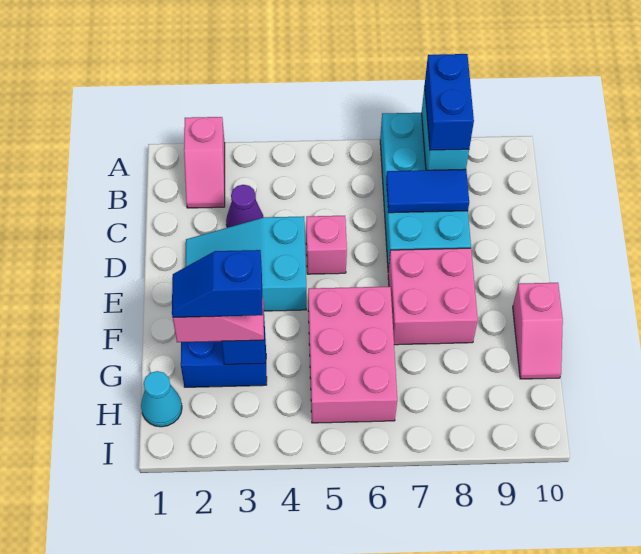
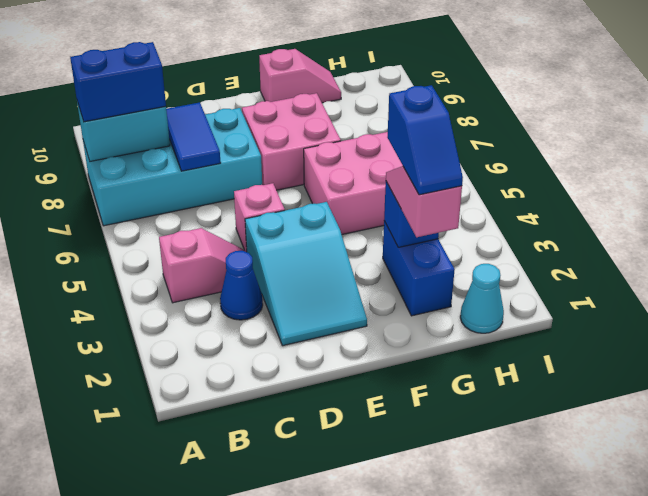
pink 1x2 slope [184,117,225,208] -> pink 1x2 slope moved to [159,228,245,303]
purple 1x1 cone [226,185,264,228] -> blue 1x1 cone [220,251,263,320]

